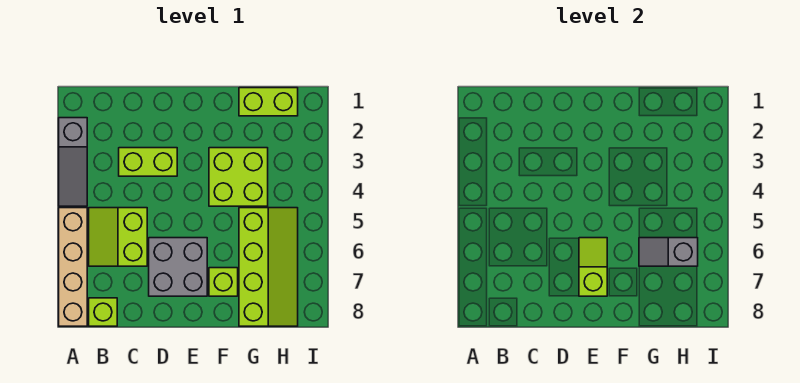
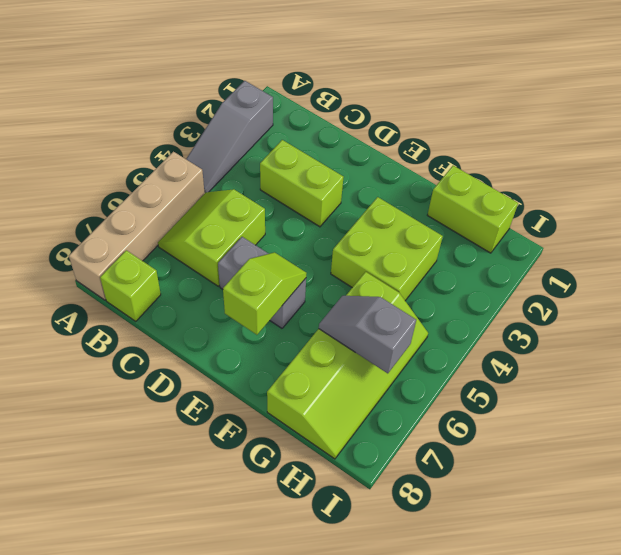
grey 2x2 brick [149,238,207,296] -> grey 1x2 brick [218,237,306,328]
lime 1x1 brick [209,268,238,296] -> none

